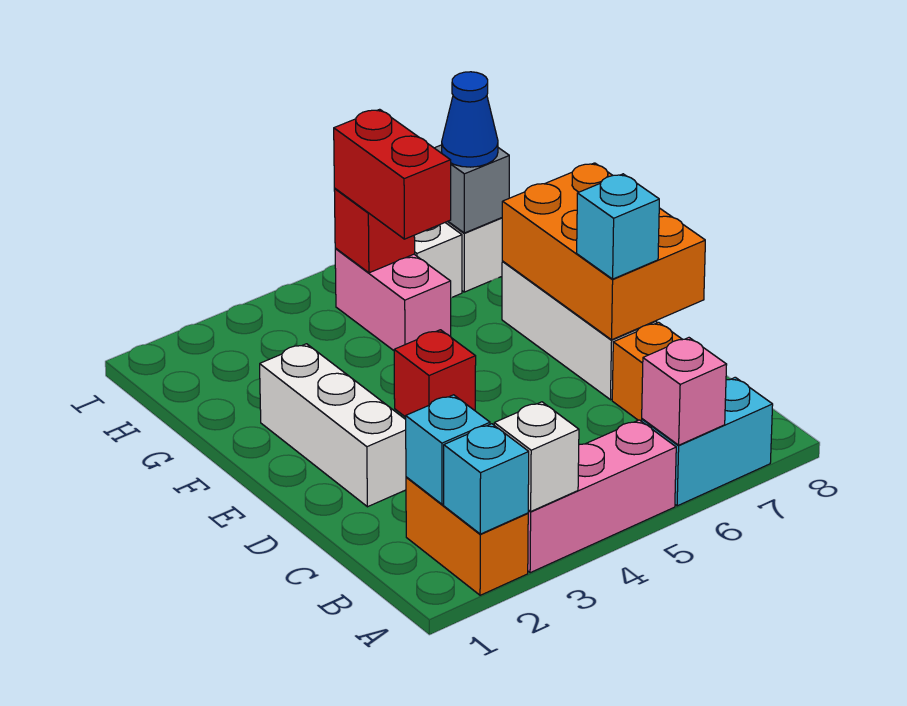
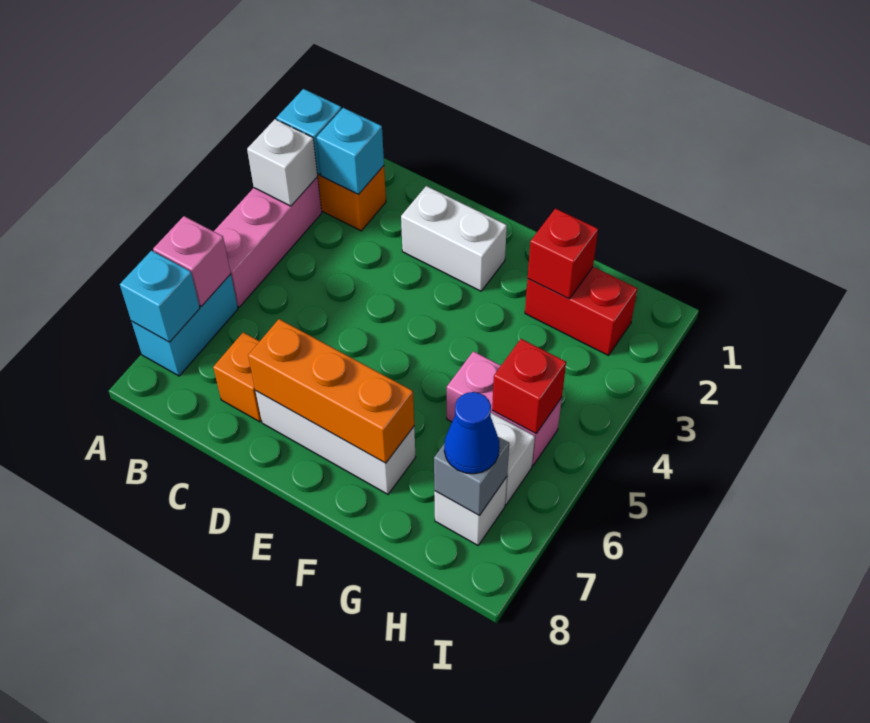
white 1x3 brick [260,344,406,507] -> white 1x2 brick [401,186,507,291]
orange 2x3 brick [502,163,705,340] -> orange 1x3 brick [248,319,414,463]
cyan 1x1 brick [577,174,659,279] -> cyan 1x1 brick moved to [120,251,200,342]
red 1x1 brick [394,330,476,417] -> red 1x1 brick moved to [528,209,598,299]
red 1x2 brick [334,109,451,239] -> red 1x2 brick moved to [525,267,637,355]

